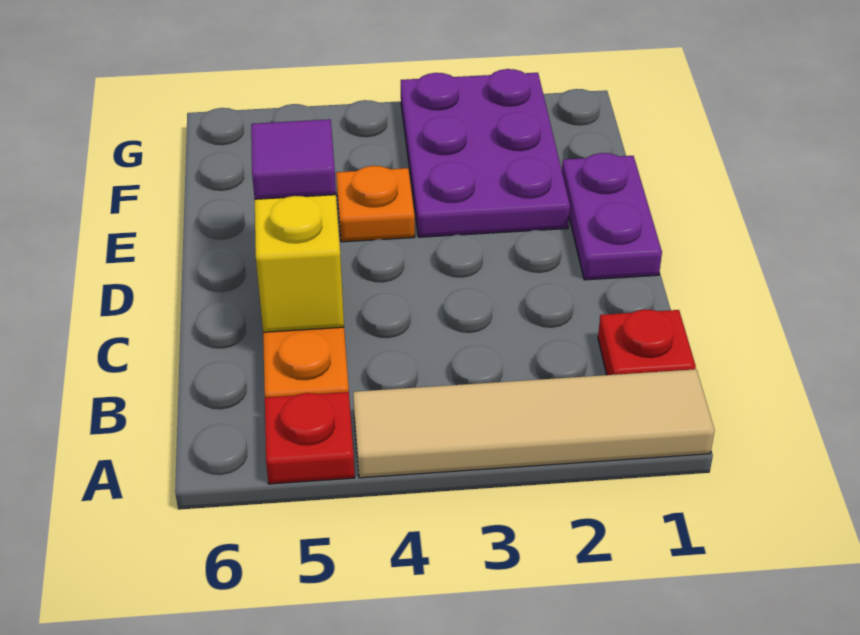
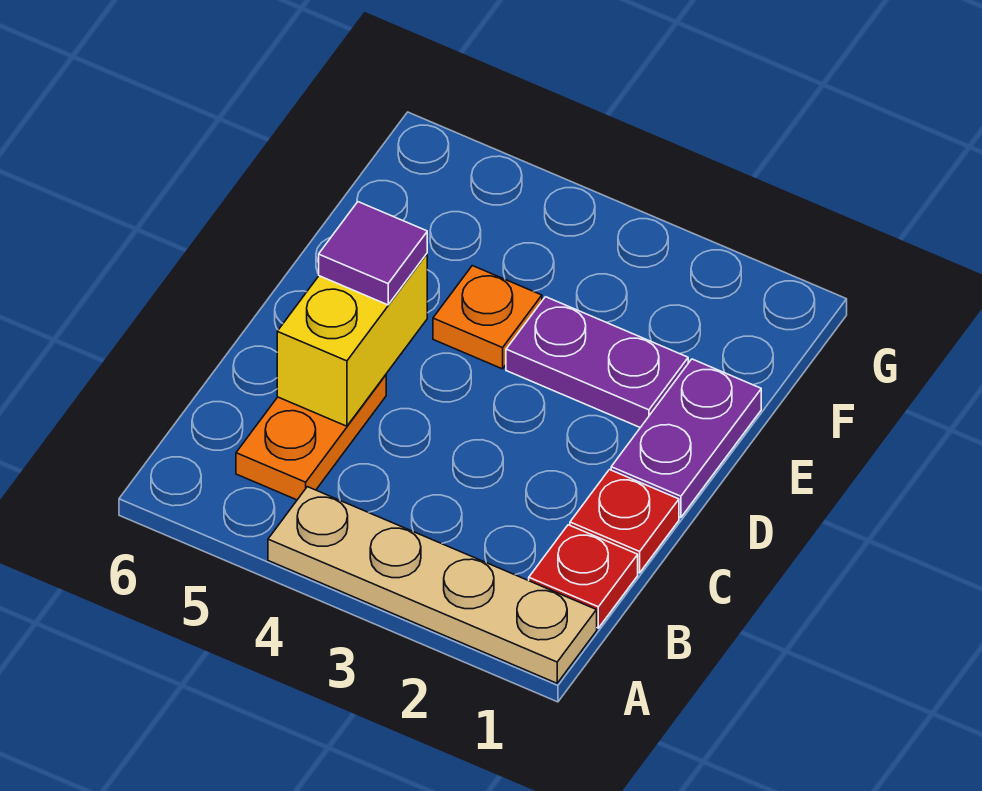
tan 1x4 tile [353,369,715,478] -> tan 1x4 plate [268,487,597,683]
red 1x1 plate [265,392,355,484] -> red 1x1 plate moved to [570,470,679,573]
purple 2x3 plate [401,69,570,237] -> purple 1x2 plate [506,297,688,428]

